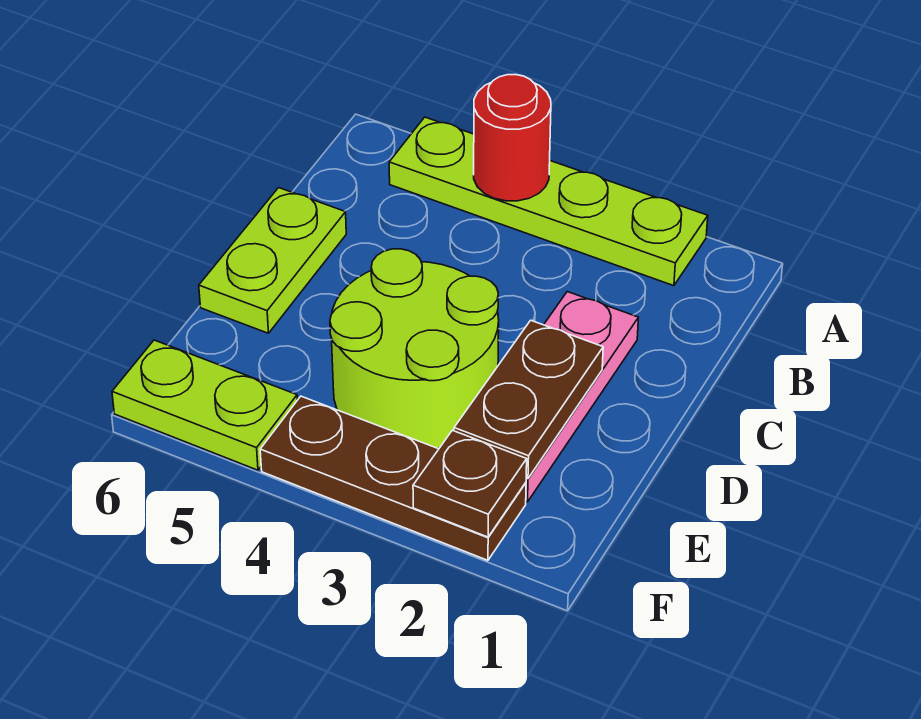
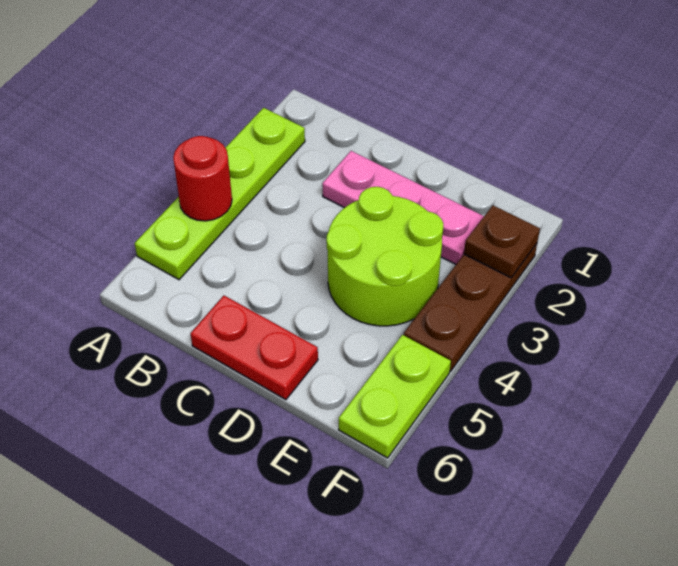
lime 1x2 plate [199,188,346,333] -> red 1x2 plate [190,296,318,400]
brown 1x2 plate [454,320,603,479] -> none

